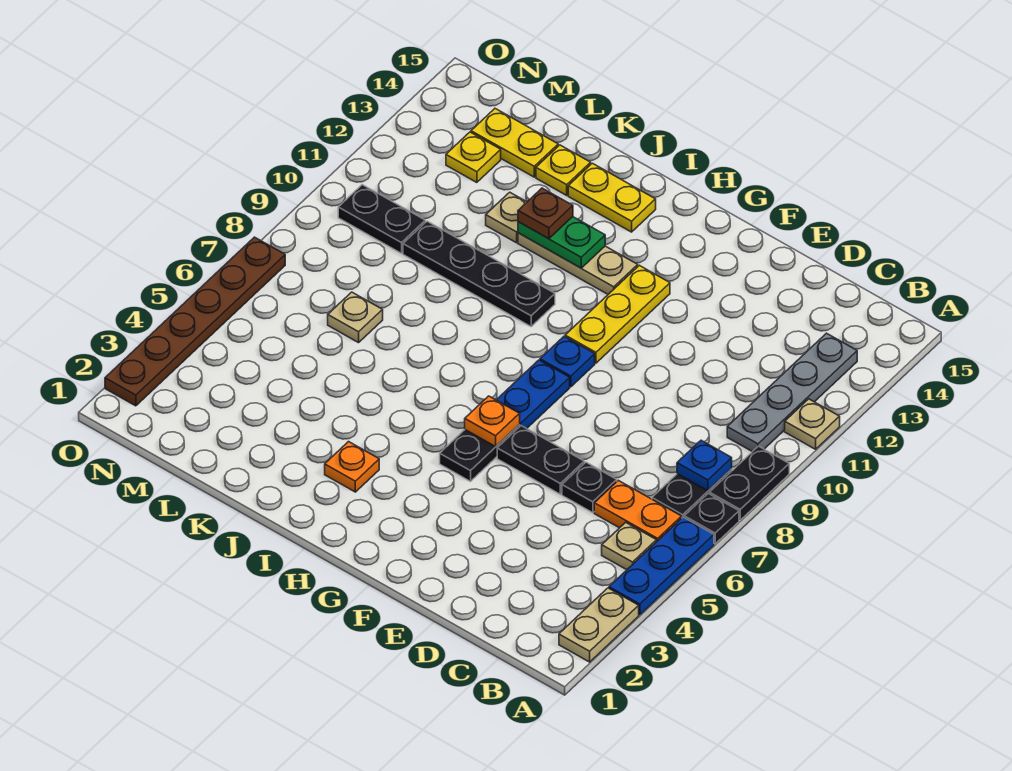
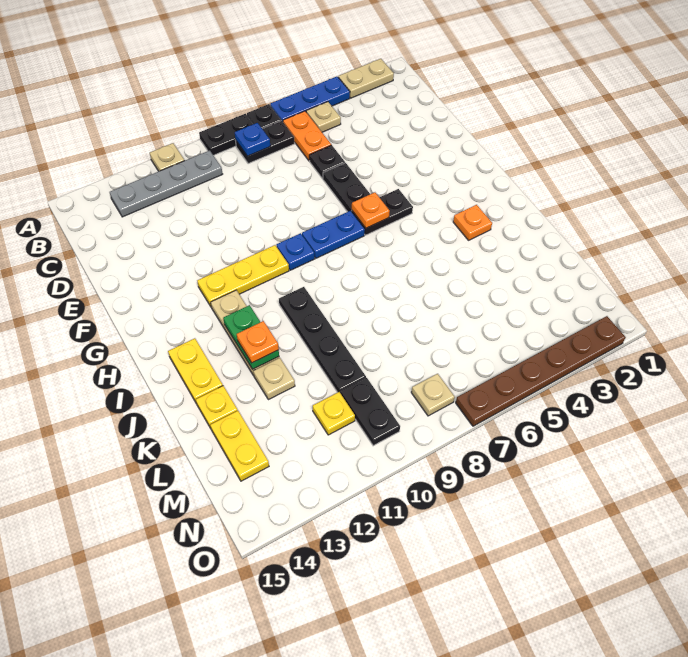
brown 1x1 plate [518,188,573,239] -> orange 1x1 plate [237,321,279,363]
tan 1x1 plate [328,292,383,343] -> tan 1x1 plate moved to [411,374,455,416]
yellow 1x1 plate [446,132,501,183] -> yellow 1x1 plate moved to [313,392,355,435]

